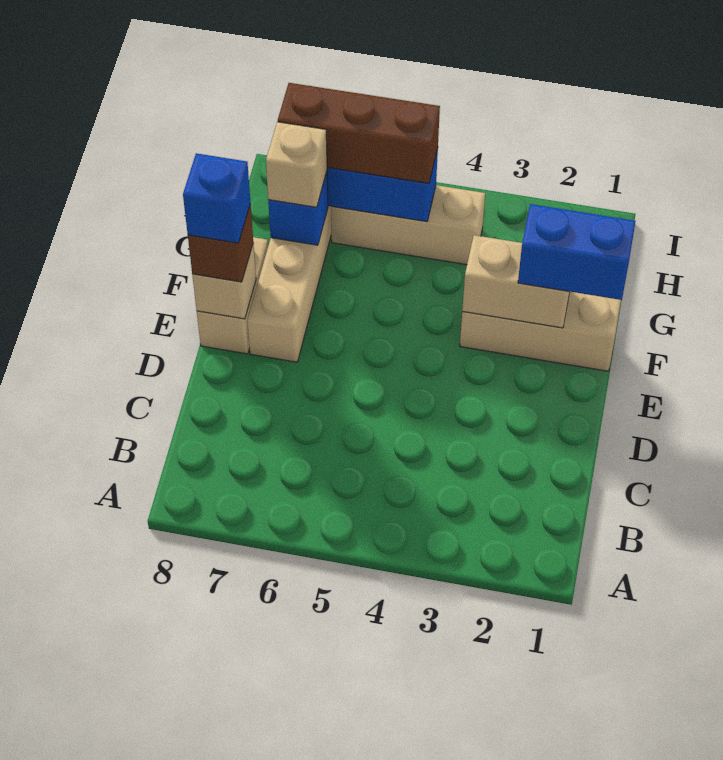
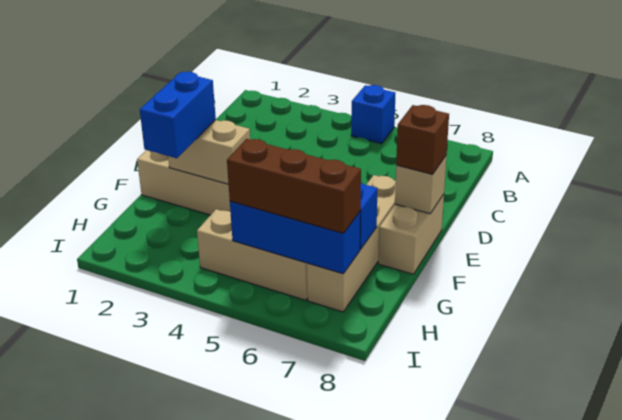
blue 1x1 brick [183,153,250,243] -> blue 1x1 brick moved to [351,85,395,144]
blue 1x2 brick [518,204,635,300] -> blue 1x2 brick turned to [140,72,216,158]
tan 1x1 brick [266,122,327,207] -> none

